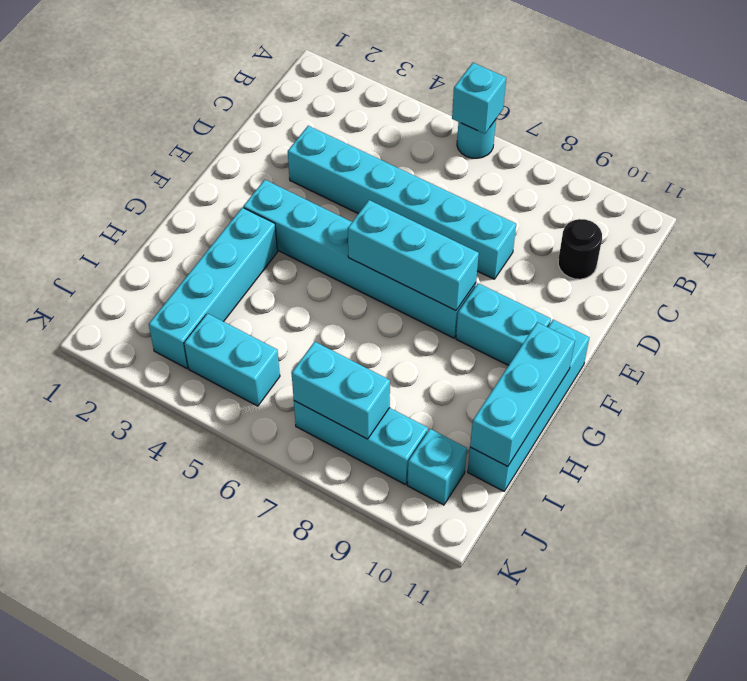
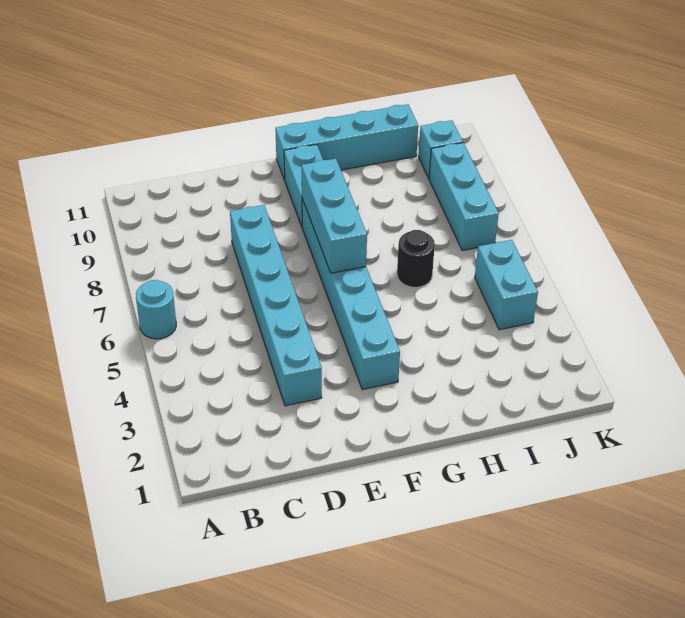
cyan 1x1 brick [452,63,506,134] -> none
black 1x1 round brick [558,219,602,279] -> black 1x1 round brick moved to [397,230,435,287]
cyan 1x4 brick [149,207,277,368] -> none
cyan 1x3 brick [470,322,575,467] -> none
cyan 1x2 brick [292,342,390,439] -> none

